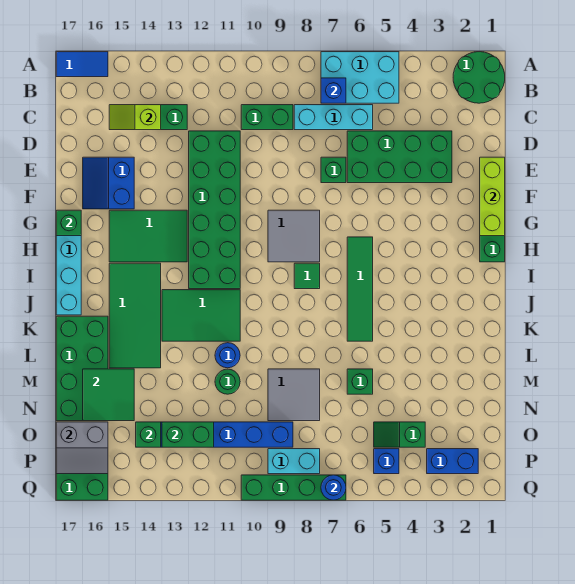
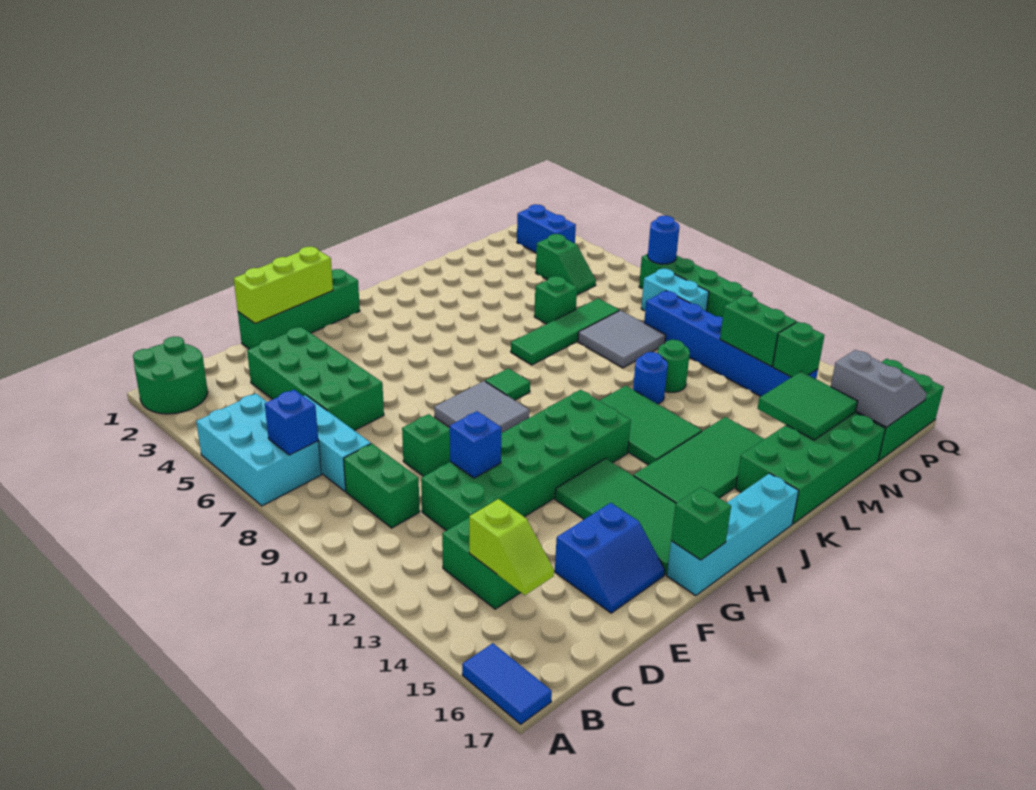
green 1x1 brick [321,157,346,183] -> green 1x1 brick moved to [402,414,450,476]
green 2x3 tile [109,210,187,262] -> green 2x4 tile [555,458,676,575]
green 1x4 tile [347,237,373,341] -> green 1x4 tile moved to [511,298,619,365]
blue 1x1 brick [374,449,399,474] -> blue 1x1 brick moved to [450,411,502,478]

